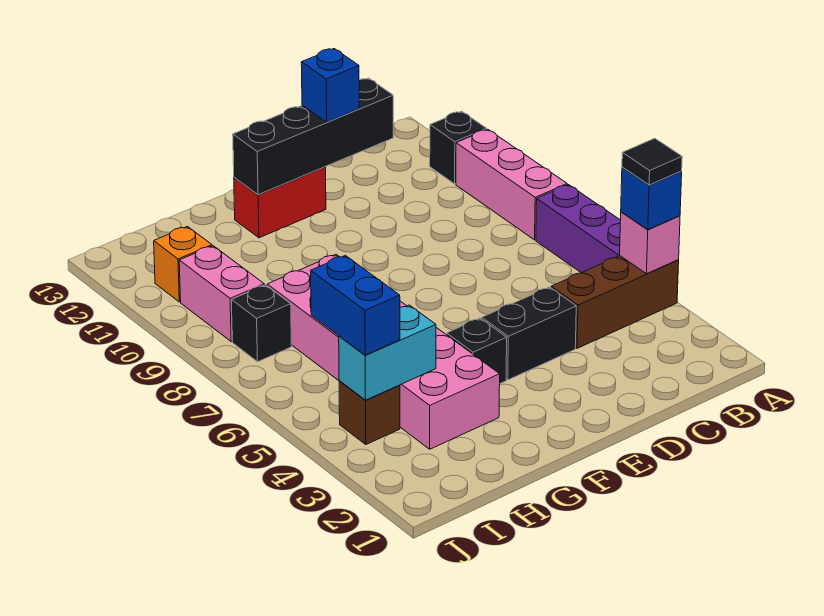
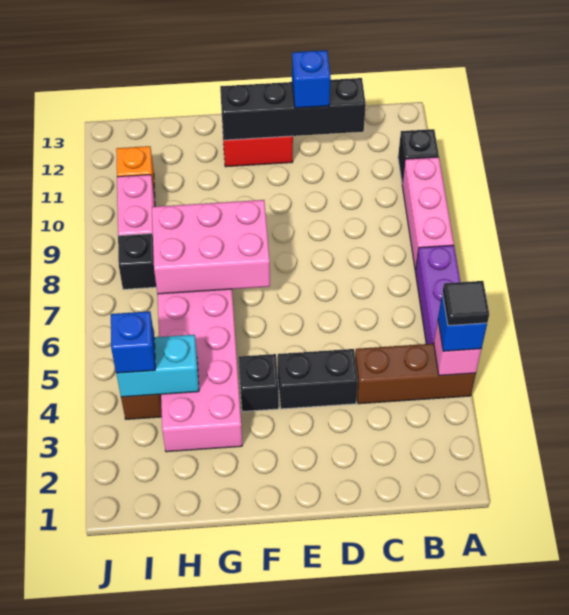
none -> pink 2x3 brick [152,200,270,294]
blue 1x2 brick [311,255,400,355] -> blue 1x1 brick [111,311,155,373]

